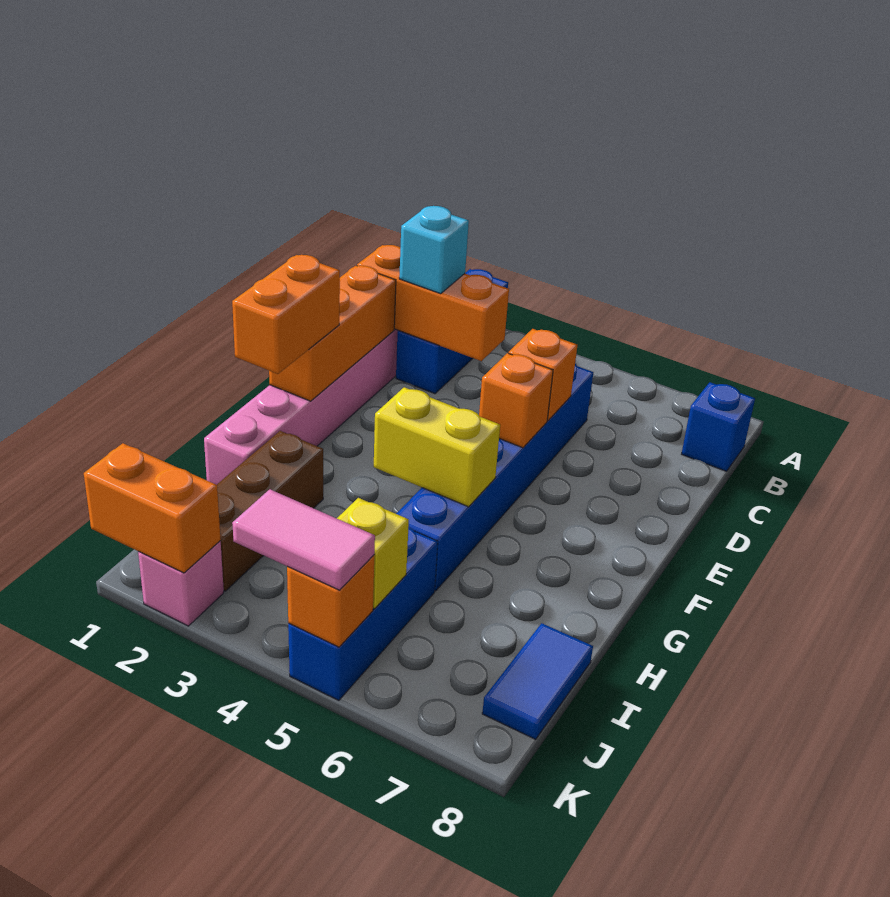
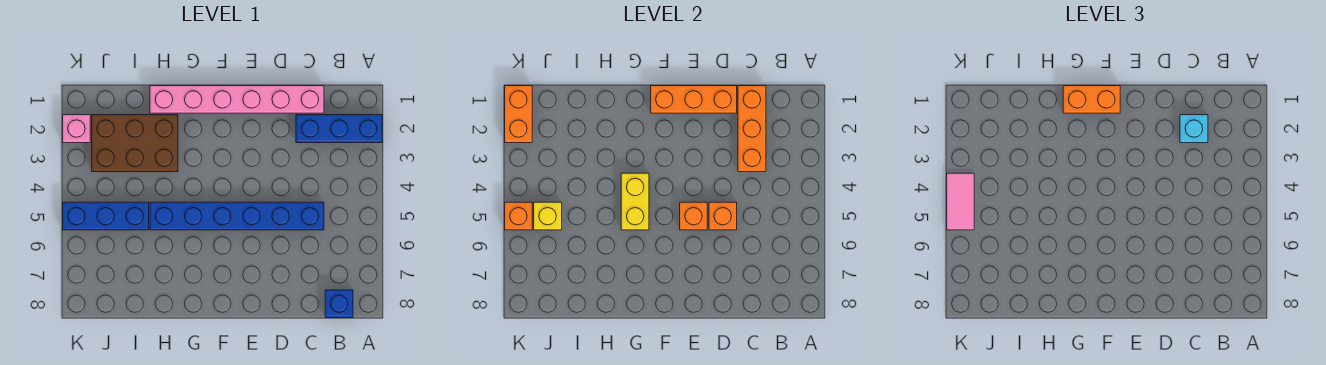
brown 1x3 brick [217,431,323,591] -> brown 2x3 brick [92,115,178,172]
blue 1x2 tile [482,623,593,739] -> none

